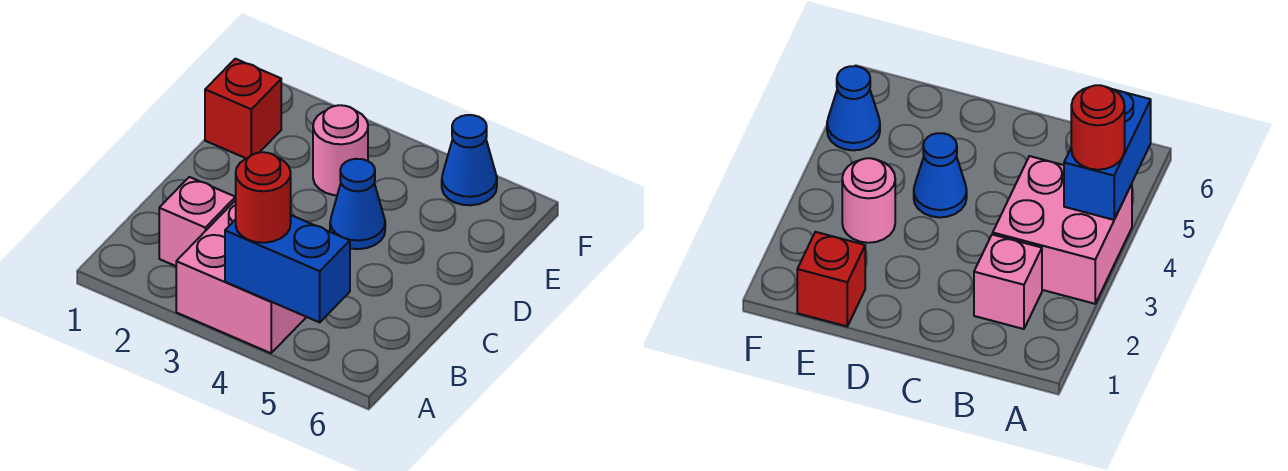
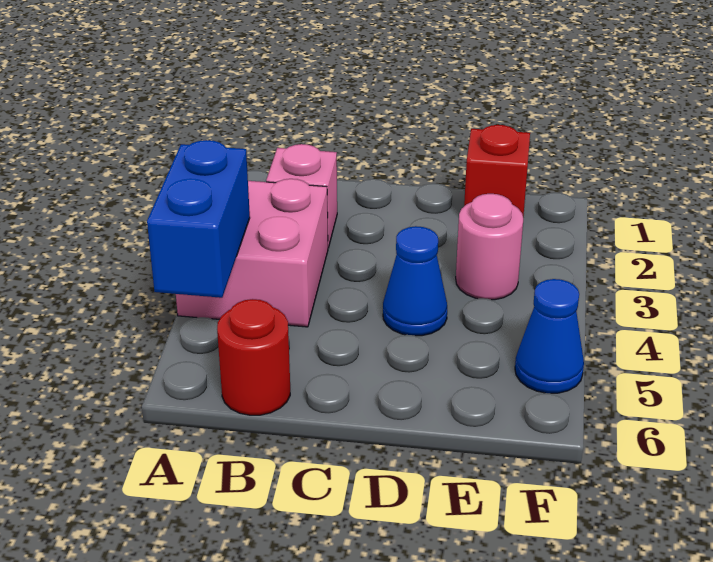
red 1x1 round brick [236,152,291,243] -> red 1x1 round brick moved to [217,299,290,415]

